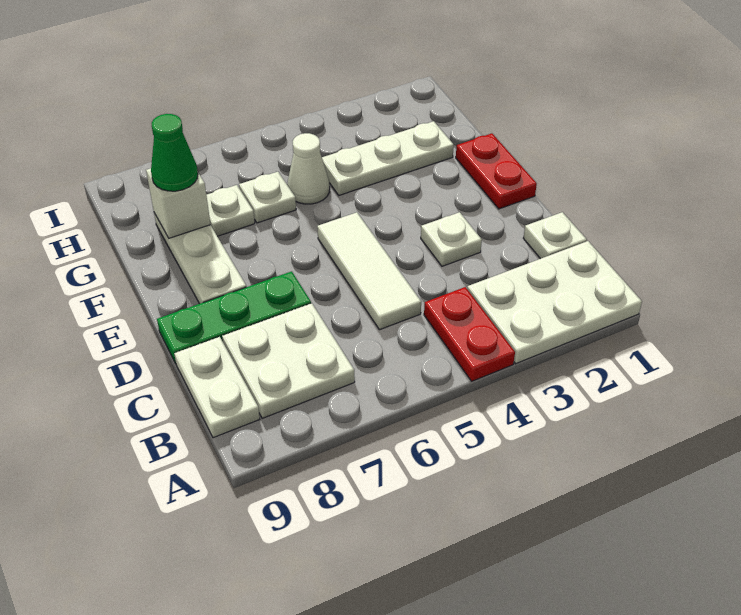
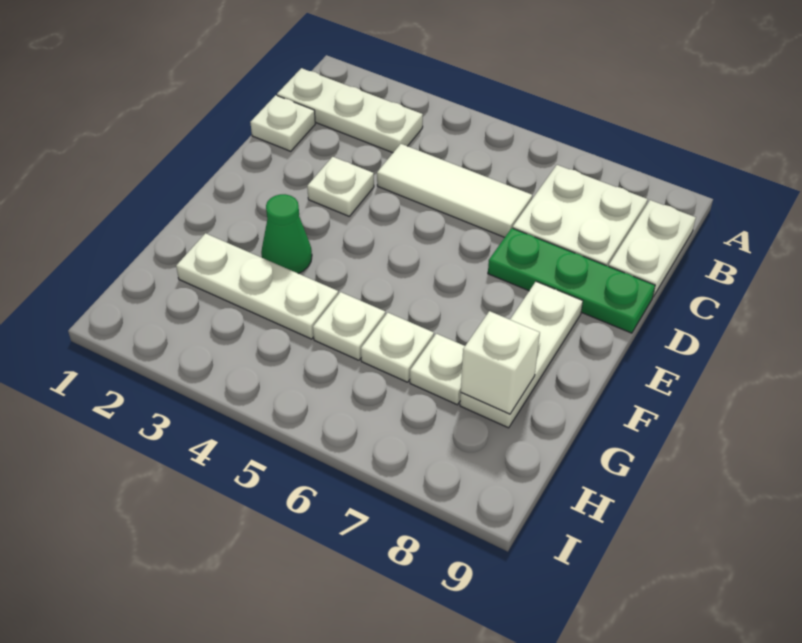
white 2x3 plate [467,241,642,364] -> white 1x3 plate [277,68,423,153]
red 1x2 plate [424,287,515,381] -> none
white 1x3 tile [317,212,421,330] -> white 1x3 tile turned to [377,144,532,237]
red 1x2 plate [456,133,537,209] -> none
white 1x1 cone [287,133,330,204] -> white 1x1 plate [313,292,385,360]
green 1x1 cone [151,114,198,191] -> green 1x1 cone moved to [261,194,312,274]

